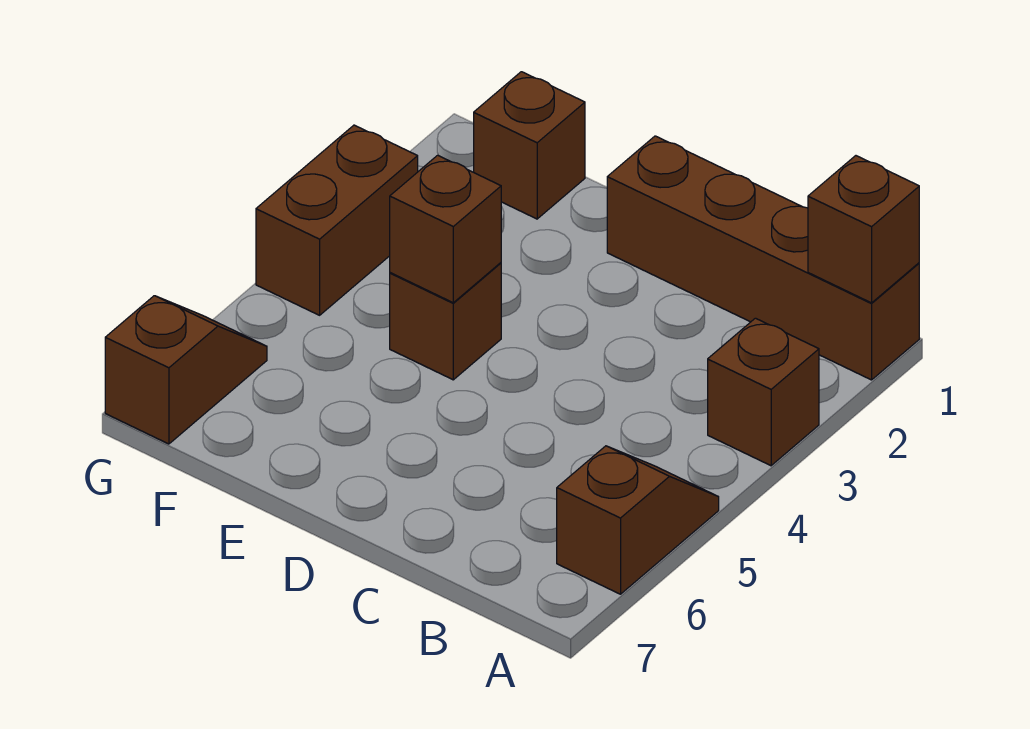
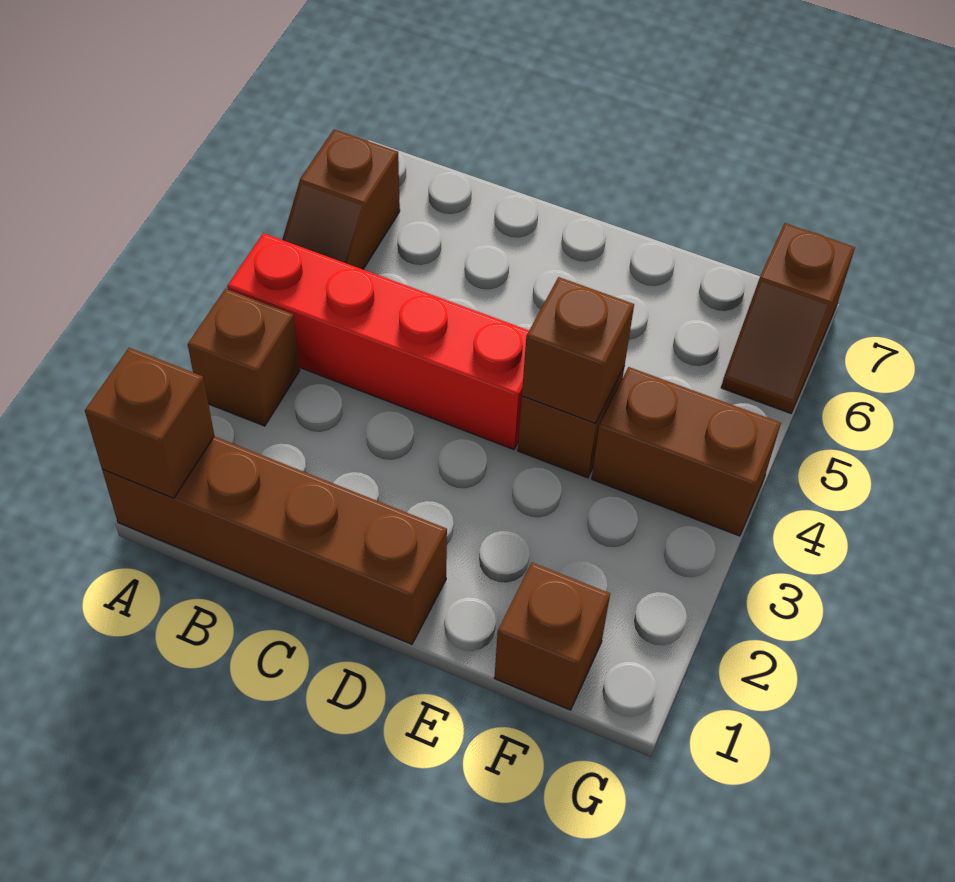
none -> red 1x4 brick [227,233,529,449]
brown 1x2 brick [256,125,418,315] -> brown 1x2 brick turned to [592,367,781,536]

